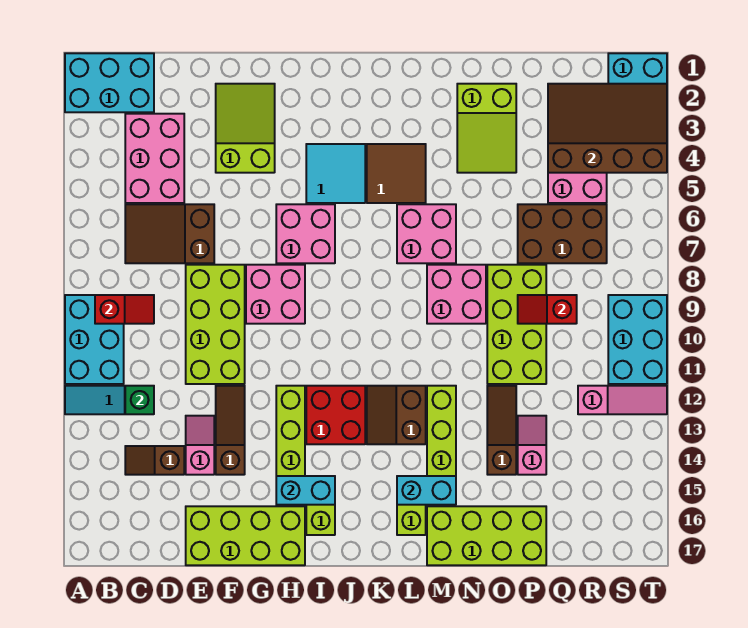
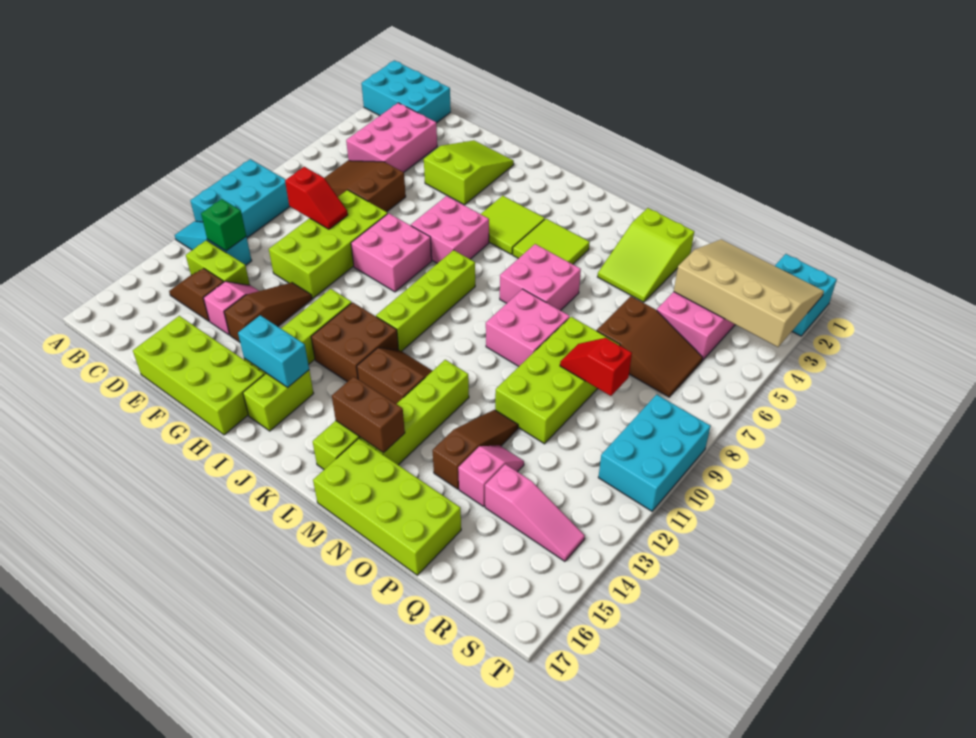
red 1x2 slope [95,295,154,324] -> red 1x2 slope moved to [285,167,348,229]
none -> lime 1x2 brick [186,240,250,285]
cyan 2x2 tile [306,144,365,203] -> lime 2x2 tile [481,196,545,255]
red 2x2 brick [306,386,365,444] -> brown 2x2 brick [311,302,399,382]
none -> lime 1x4 brick [376,250,475,351]
brown 2x2 tile [367,144,426,203] -> lime 2x2 tile [513,219,590,264]
brown 2x2 slope [367,386,426,444] -> brown 2x2 slope turned to [357,348,432,404]
cyan 1x2 brick [397,476,456,505] -> brown 1x2 brick [332,377,405,453]
brown 2x3 brick [518,204,607,263] -> brown 2x3 slope [597,296,703,397]
brown 3x4 slope [548,84,667,173] -> tan 3x4 slope [674,239,824,347]
pink 1x3 slope [578,386,667,414] -> pink 1x3 slope moved to [485,464,585,561]

